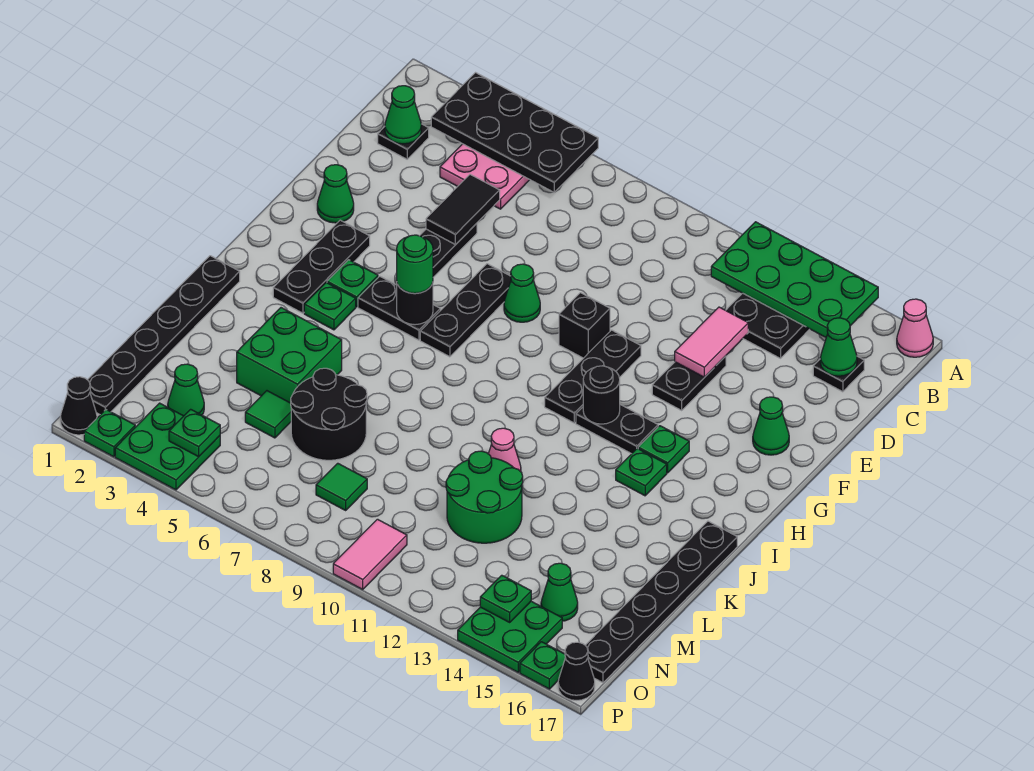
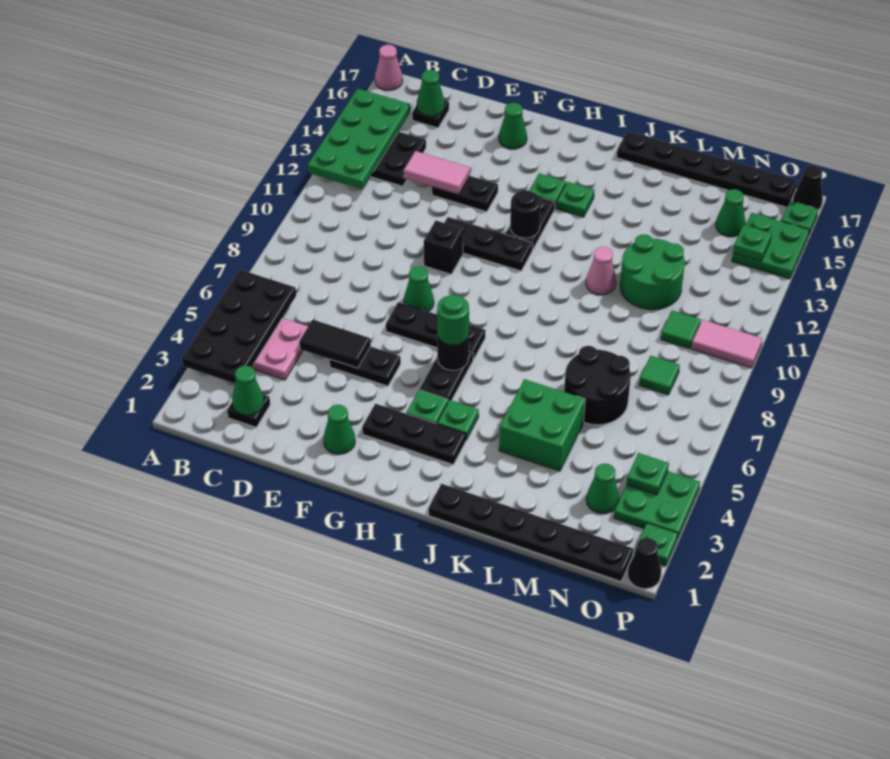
green 1x1 tile [245,391,291,438] -> green 1x1 tile moved to [661,311,701,349]

